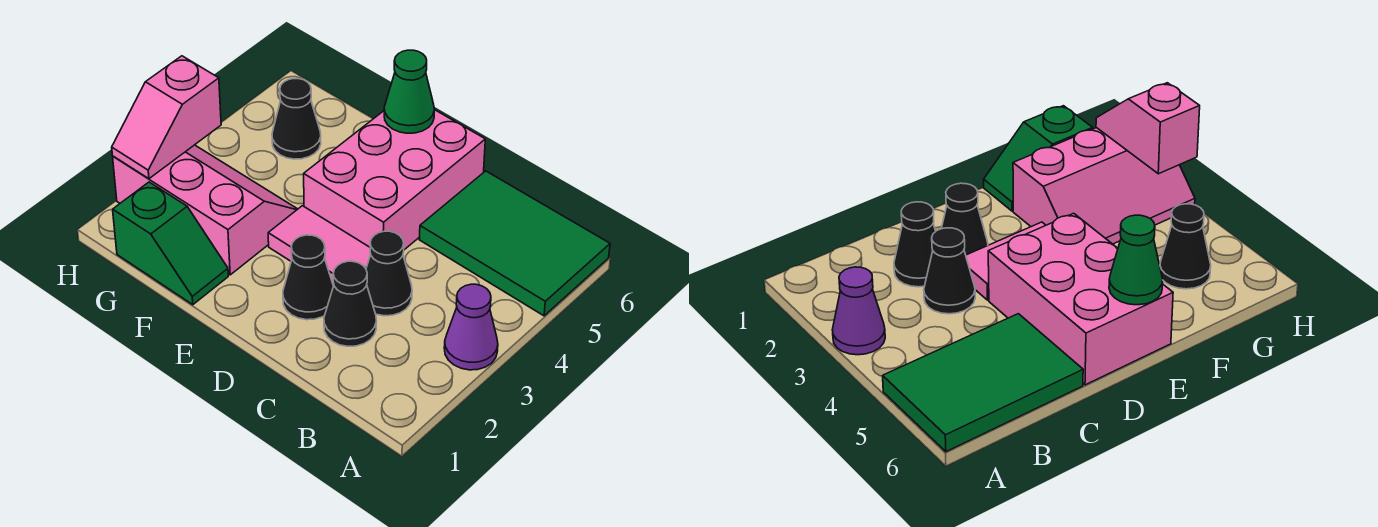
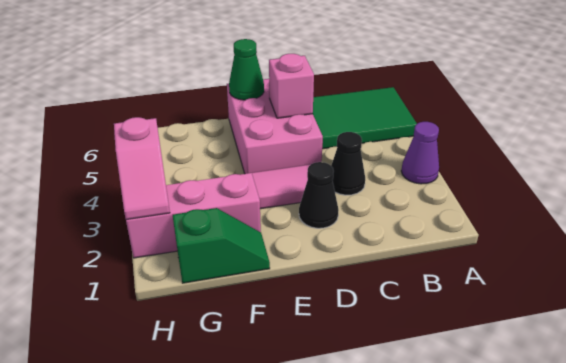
black 1x1 cone [324,261,377,346] -> none
none -> pink 1x1 brick [269,54,314,118]
black 1x1 cone [272,79,321,159] -> none

